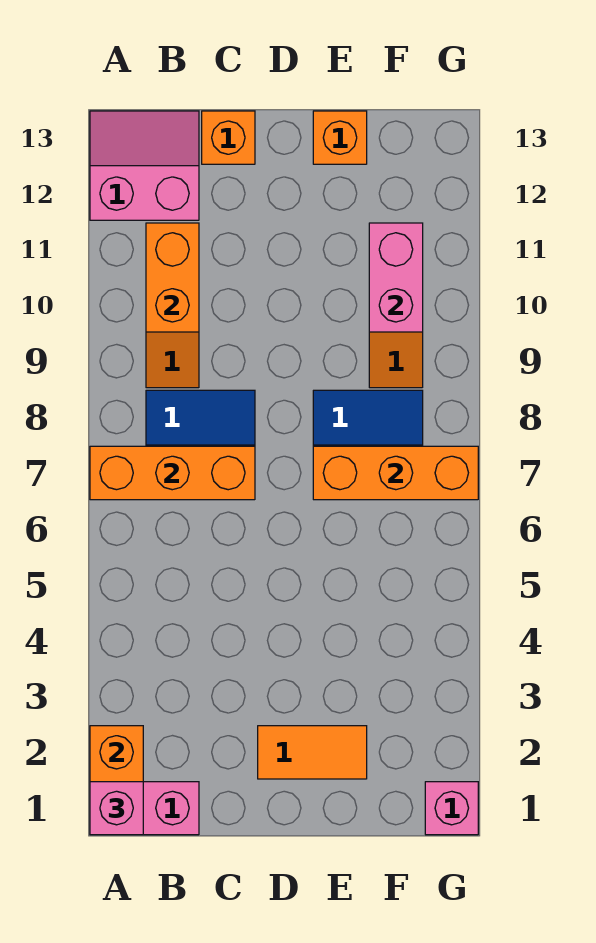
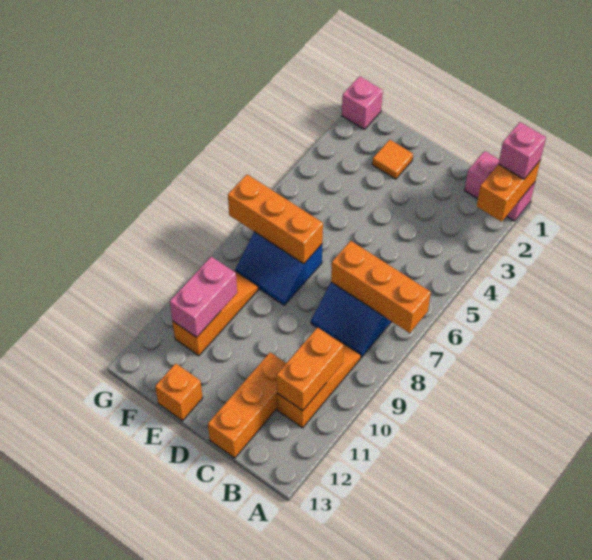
pink 2x2 slope [90,111,199,220] -> none
orange 1x1 brick [202,111,255,164] -> orange 1x3 brick [208,352,286,458]
orange 1x2 tile [258,726,367,779] -> orange 1x1 tile [372,140,413,179]

